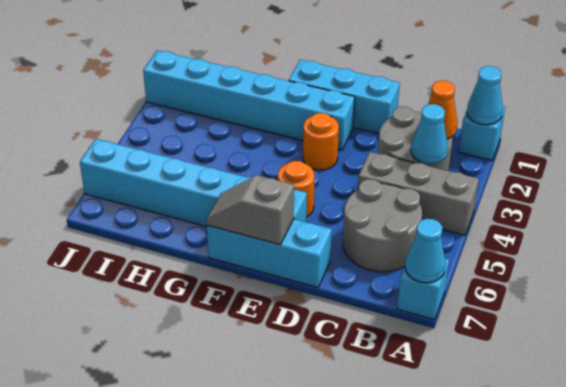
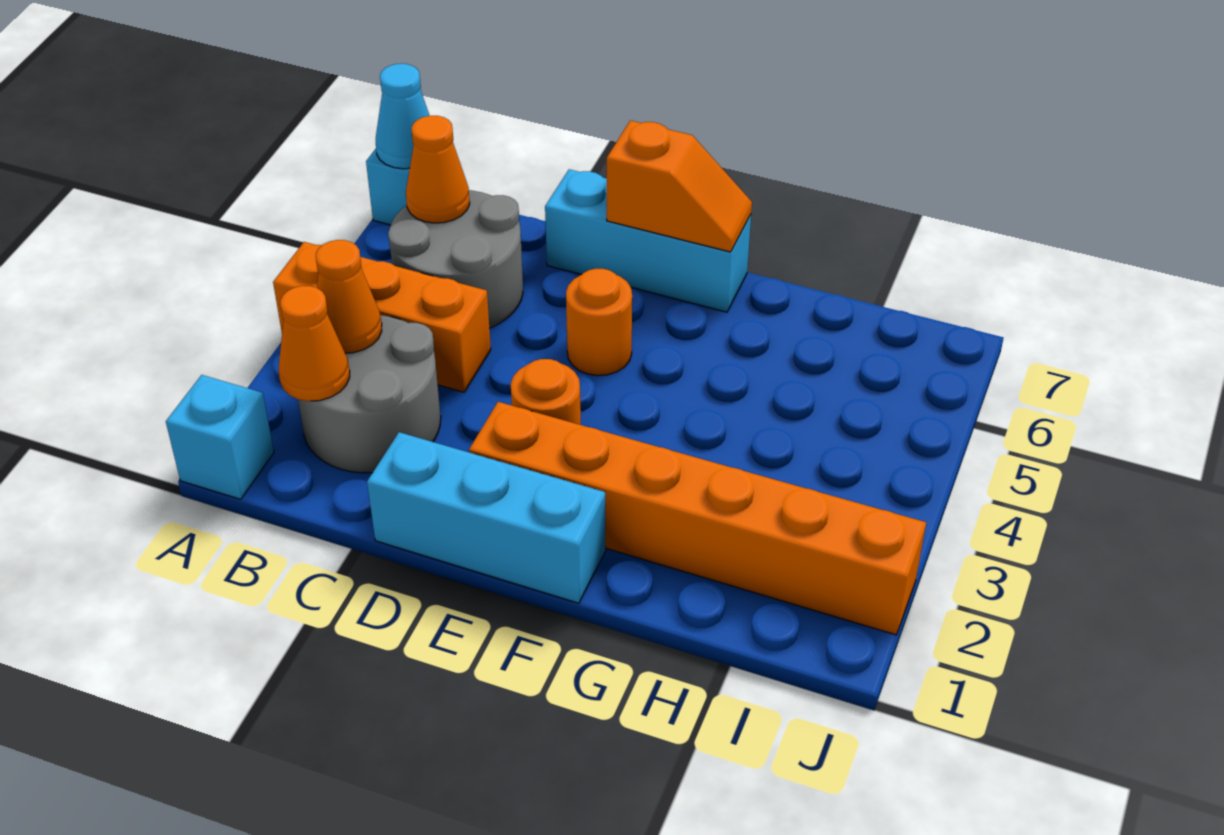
cyan 1x1 cone [467,66,503,125] -> none
grey 1x3 brick [358,152,479,235] -> orange 1x3 brick [273,242,491,392]
cyan 1x1 cone [411,104,448,164] -> orange 1x1 cone [316,240,382,353]
none -> orange 1x1 cone [406,116,470,223]
cyan 1x6 brick [143,50,355,150] -> orange 1x6 brick [469,402,926,635]
cyan 1x6 brick [80,139,307,226] -> none
grey 1x2 slope [206,175,294,245] -> orange 1x2 slope [607,121,752,252]

